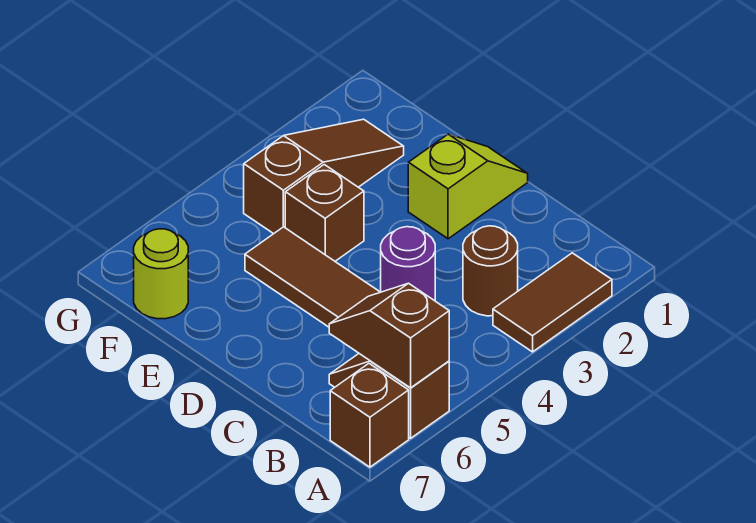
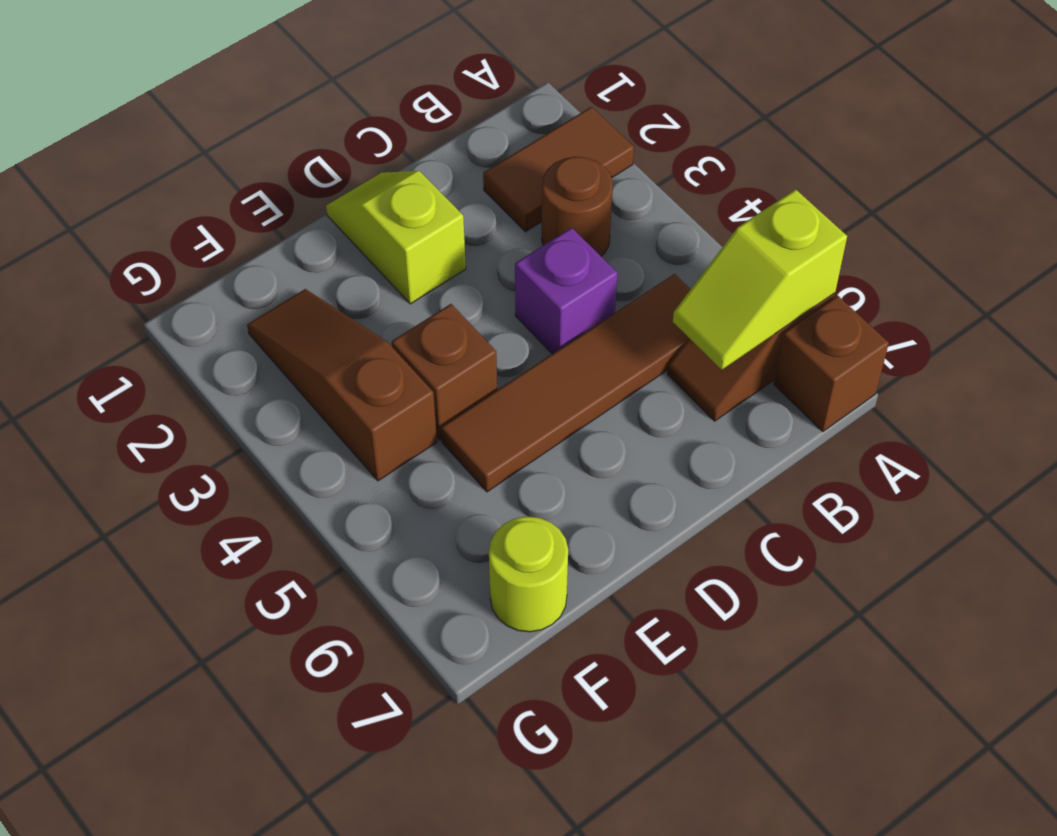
brown 1x2 tile [493,253,612,352] -> brown 1x2 tile turned to [483,107,634,232]
brown 1x2 slope [329,283,449,388] -> lime 1x2 slope [673,189,847,370]
purple 1x1 round brick [381,227,435,301] -> purple 1x1 brick [515,228,618,354]

